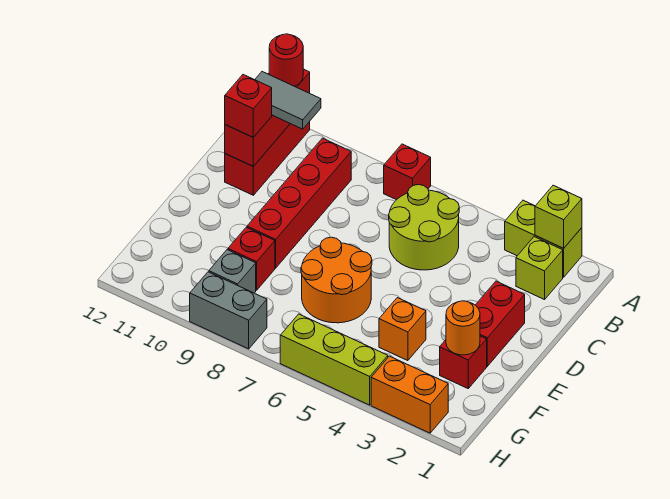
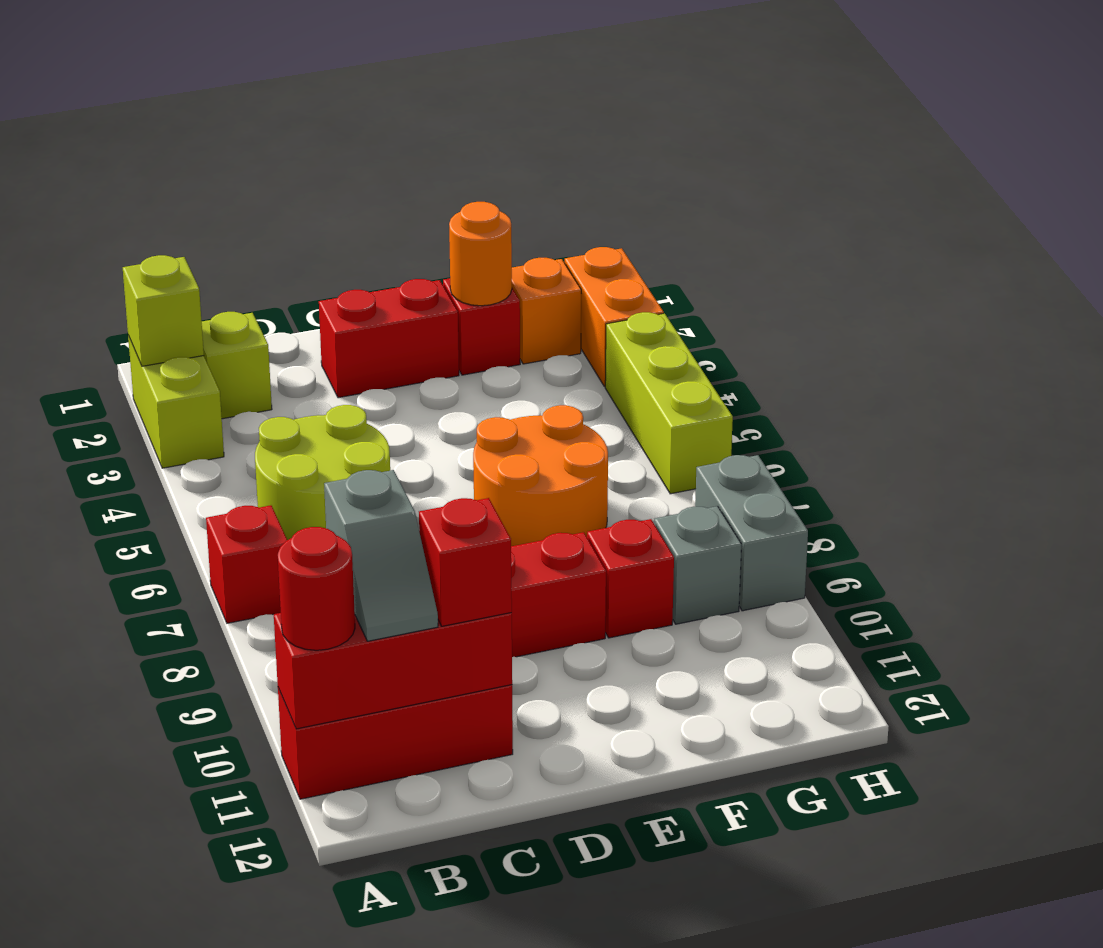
grey 1x2 tile [255,72,321,129] -> grey 1x2 slope [324,470,438,641]
orange 1x1 brick [379,298,426,361] -> orange 1x1 brick moved to [512,258,581,364]

